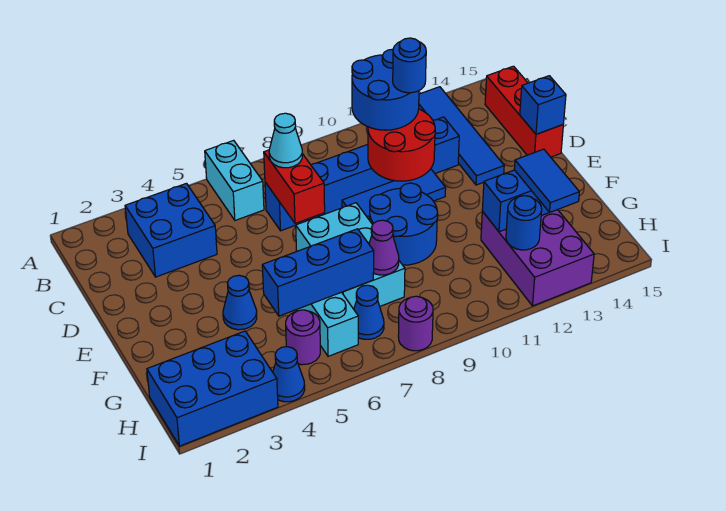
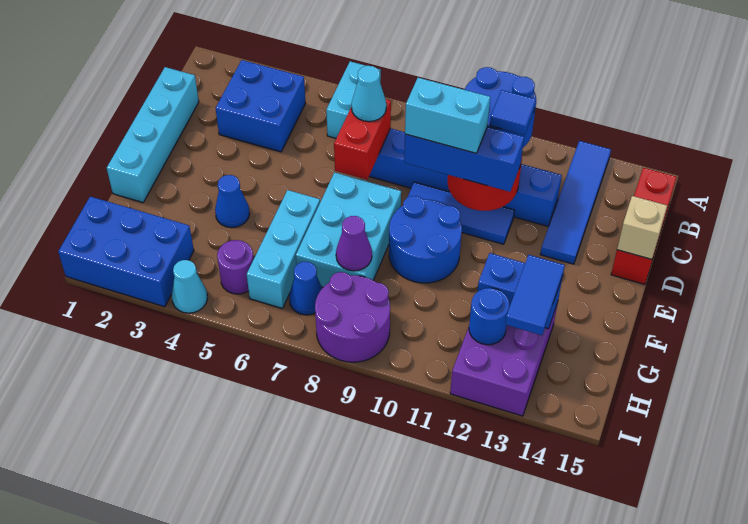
none -> cyan 1x4 brick [107,67,199,202]
blue 1x1 round brick [393,38,426,93] -> blue 1x1 tile [490,90,536,135]
none -> cyan 1x2 brick [405,78,490,153]
blue 1x1 brick [520,76,566,134] -> tan 1x1 brick [617,196,667,259]
blue 1x3 brick [262,229,374,316] -> blue 1x3 brick moved to [404,127,524,192]
blue 1x1 cone [273,347,305,402] -> cyan 1x1 cone [172,260,208,313]
purple 1x1 round brick [398,296,433,351] -> purple 2x2 round brick [315,272,390,362]

